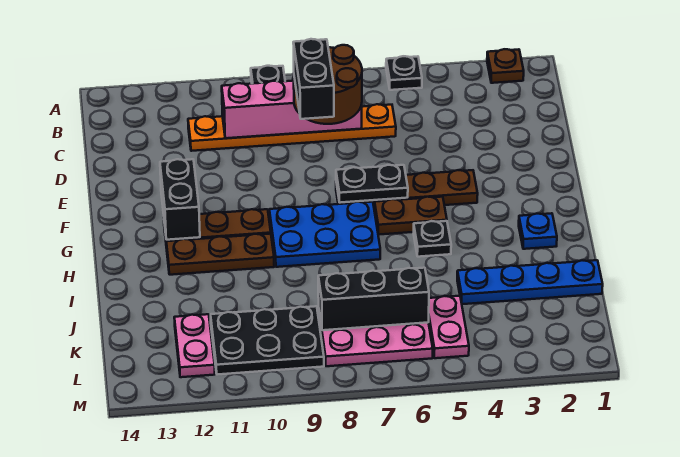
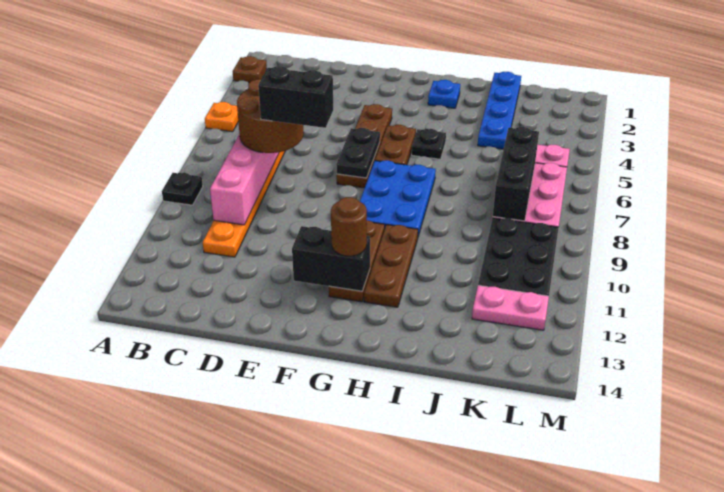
black 1x1 plate [386,56,422,90] -> orange 1x1 plate [205,102,238,132]
none -> brown 1x1 round brick [331,197,367,256]

